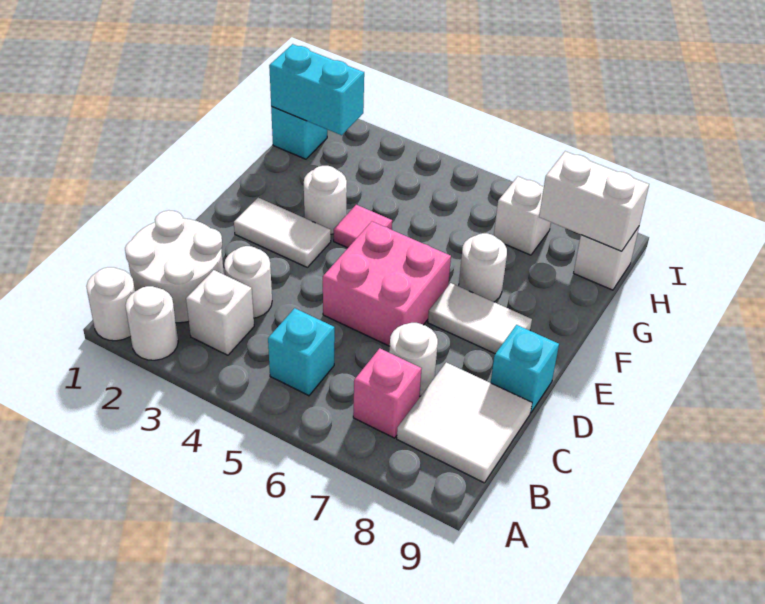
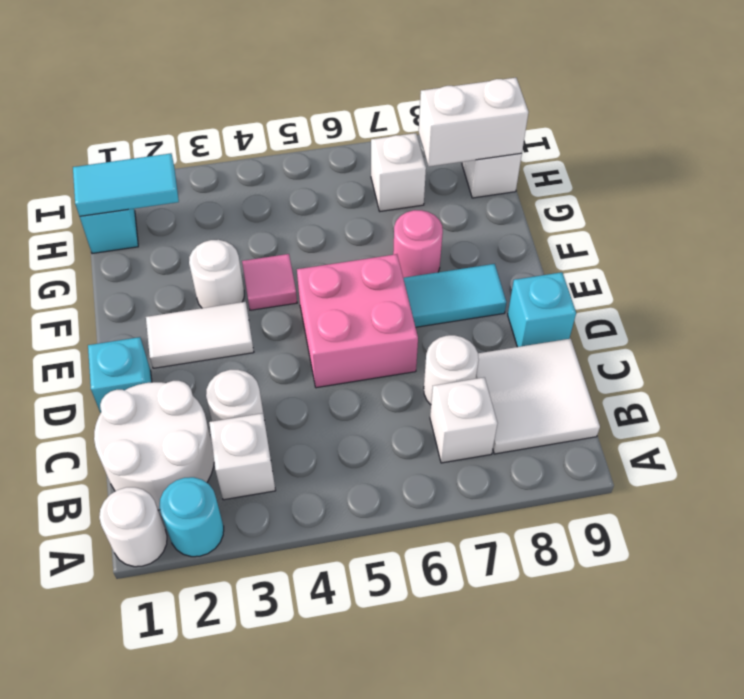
white 1x1 round brick [125,286,178,360] -> cyan 1x1 round brick [159,477,224,557]
cyan 1x1 brick [268,308,335,396] -> cyan 1x1 brick moved to [88,337,152,413]
pink 1x1 brick [353,348,422,438] -> white 1x1 brick [430,377,498,463]
white 1x2 tile [428,283,532,354] -> cyan 1x2 tile [403,264,506,327]
white 1x1 round brick [459,233,507,302] -> pink 1x1 round brick [393,210,443,278]
cyan 1x2 brick [269,44,364,135] -> cyan 1x2 tile [73,153,179,216]

